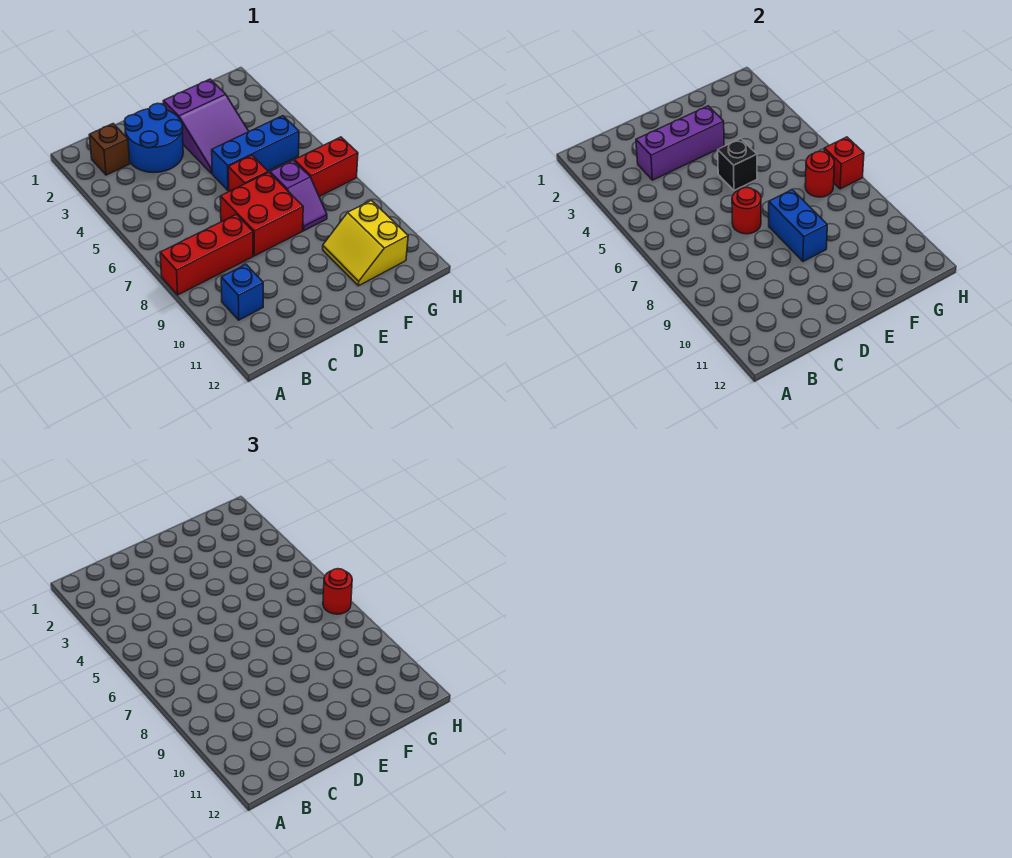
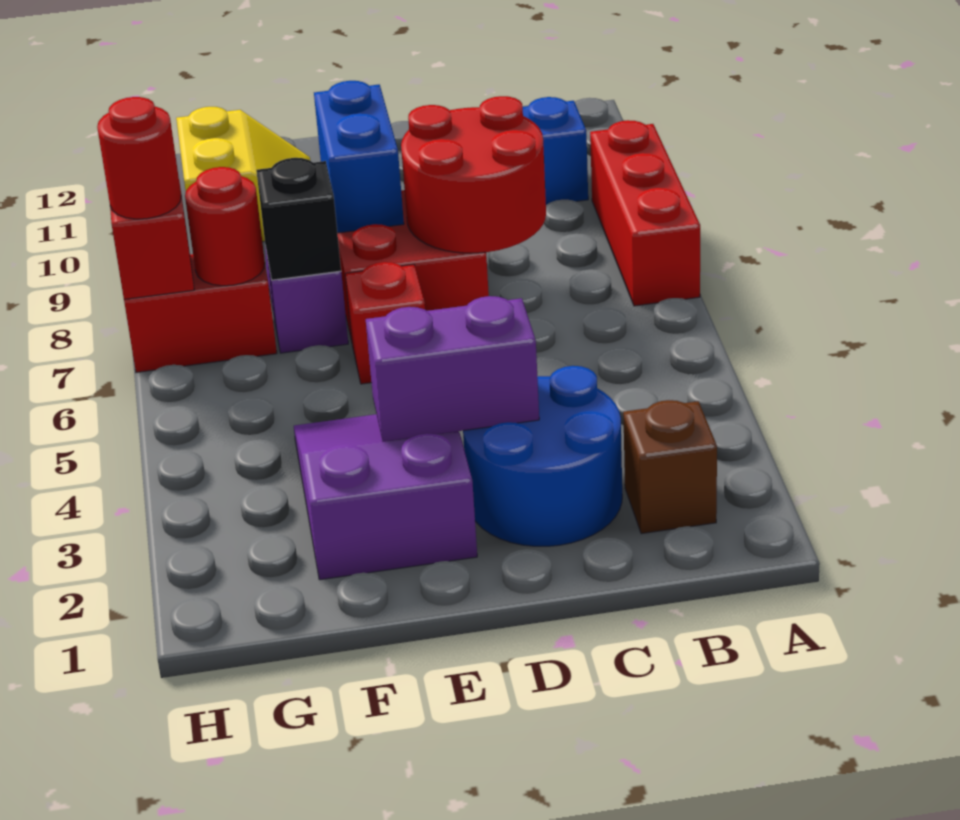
red 1x3 brick [160,214,253,295] -> red 1x3 brick turned to [590,120,700,306]
purple 1x3 brick [636,106,724,180] -> purple 1x2 brick [366,296,539,442]
red 1x1 round brick [732,188,761,234] -> red 2x2 round brick [401,96,546,253]
blue 1x3 brick [212,116,299,190] -> none
black 1x1 brick [718,139,757,190] -> black 1x1 brick moved to [256,158,341,280]

